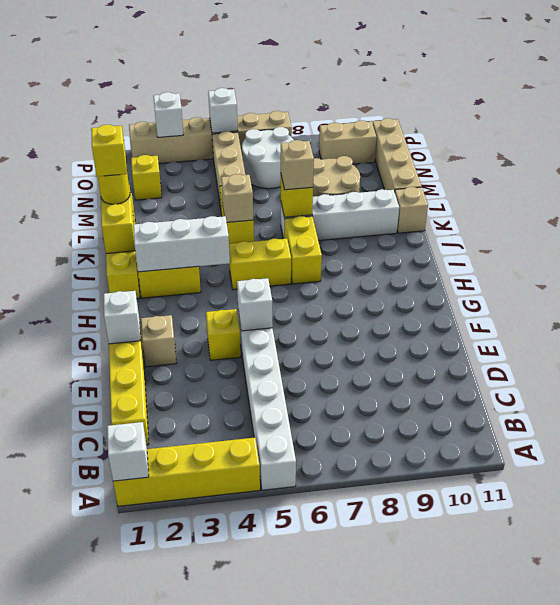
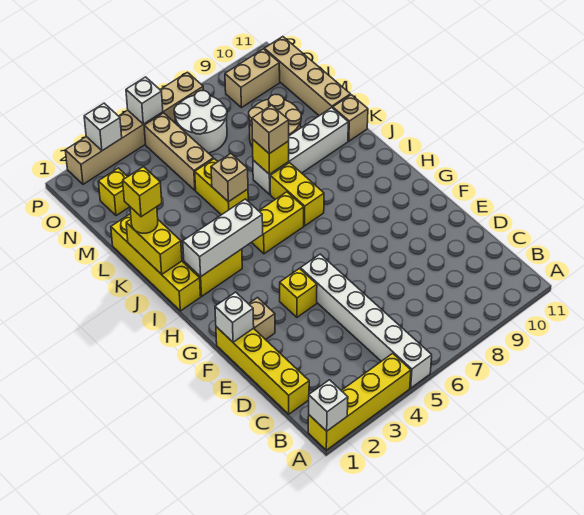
white 1x1 brick [237,278,273,331] -> none

